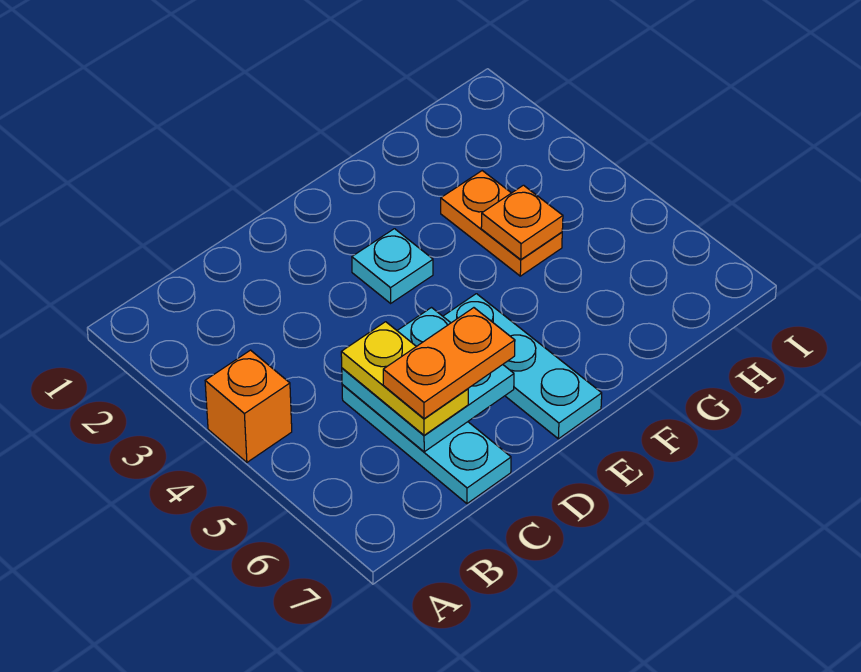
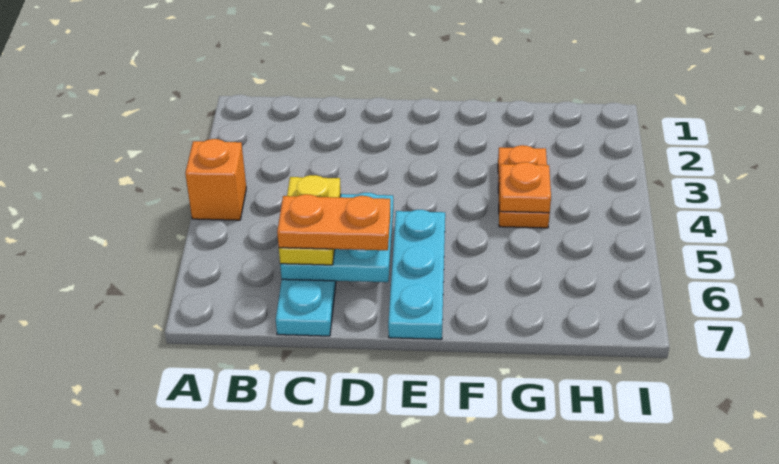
cyan 1x1 plate [352,229,433,303] -> none

